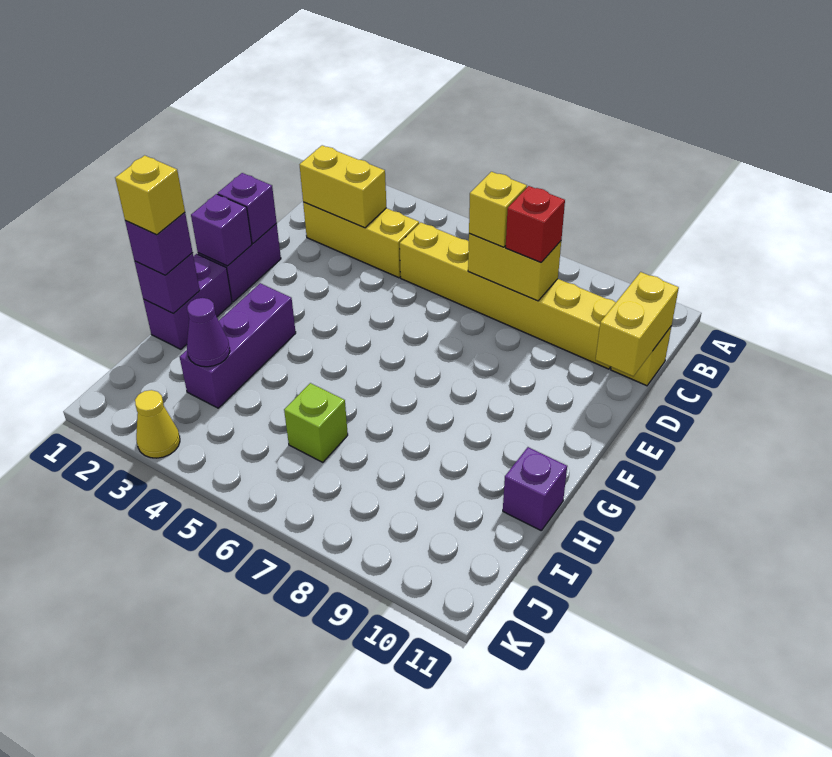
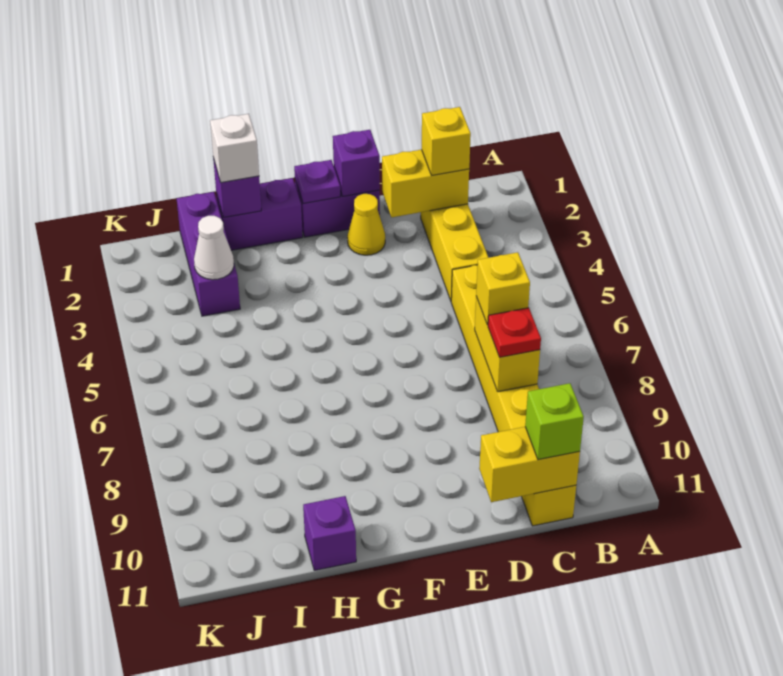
yellow 1x2 brick [299,145,386,228] -> yellow 1x2 brick turned to [382,150,469,217]
red 1x1 brick [506,186,565,263] -> red 1x1 plate [488,308,541,357]
purple 1x1 brick [191,194,252,266] -> purple 1x1 plate [294,160,341,204]
purple 1x3 brick [180,283,296,408] -> purple 1x3 brick turned to [177,192,240,316]
purple 1x1 brick [125,212,193,275] -> white 1x1 brick [210,114,259,182]
yellow 1x1 brick [115,155,185,235] -> yellow 1x1 brick moved to [421,107,471,175]
purple 1x1 cone [187,298,230,367] -> white 1x1 cone [194,216,234,280]
lime 1x1 brick [284,383,348,462] -> lime 1x1 brick moved to [525,383,584,460]
yellow 1x1 cone [135,390,180,458] -> yellow 1x1 cone moved to [347,194,385,255]

